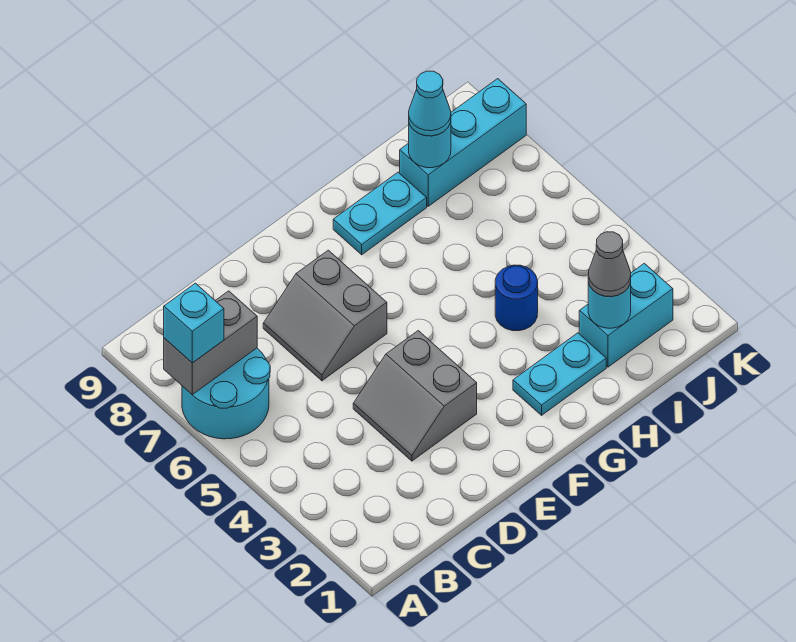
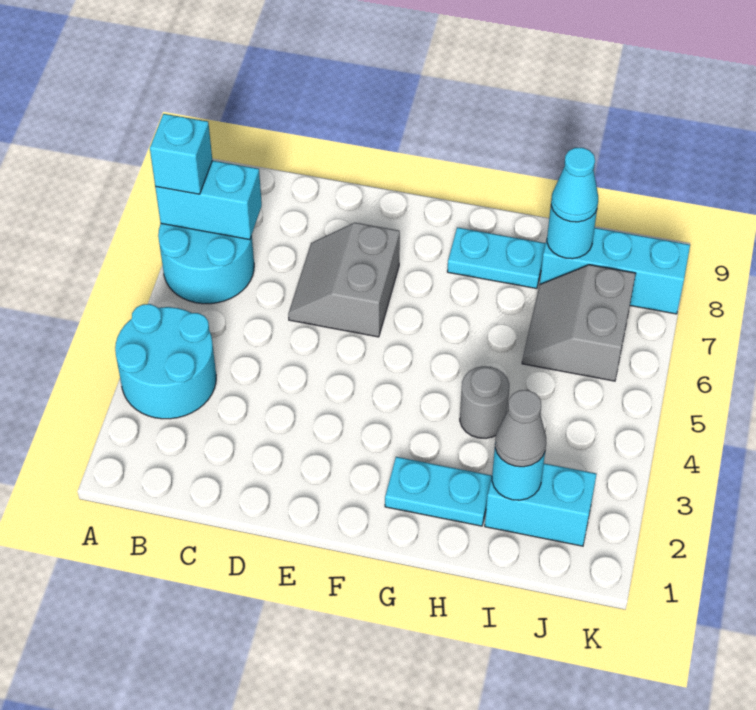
none -> cyan 2x2 round brick [115,304,216,419]
grey 1x2 brick [164,291,257,395] -> cyan 1x2 brick [155,160,262,240]
grey 2x2 slope [353,331,477,461] -> grey 2x2 slope moved to [522,265,636,381]
blue 1x1 round brick [495,265,538,331] -> grey 1x1 round brick [460,366,509,438]

